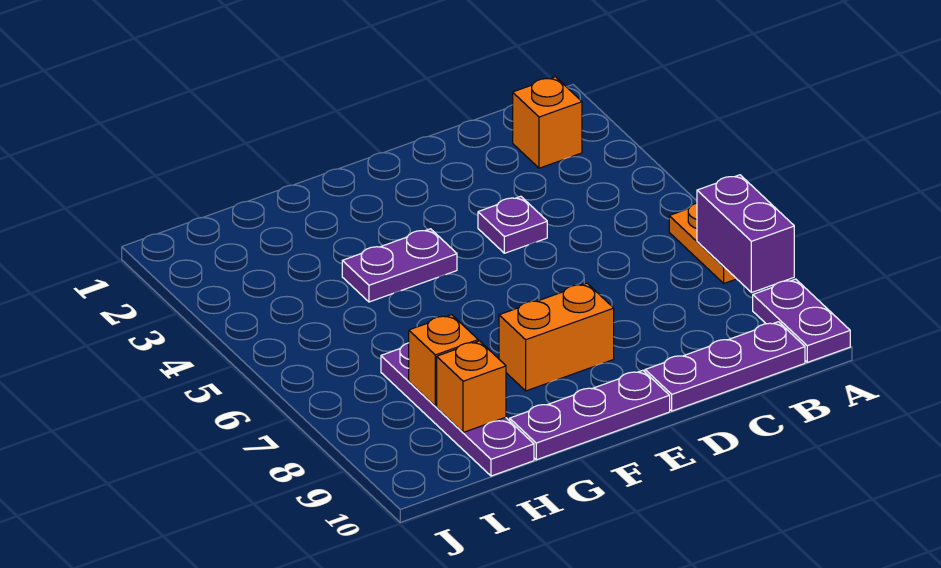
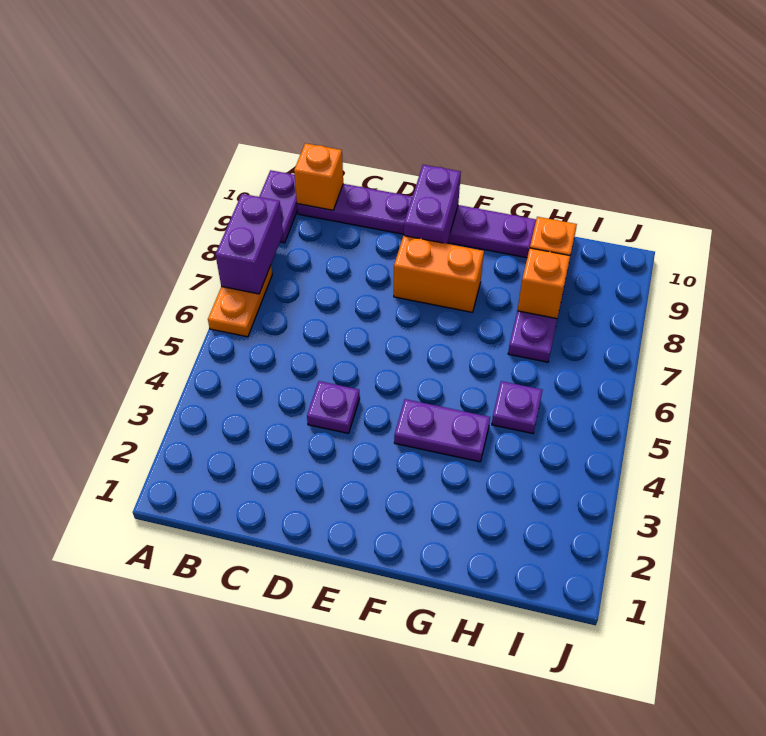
orange 1x1 brick [513,77,582,168] -> orange 1x1 brick moved to [294,143,343,210]
none -> purple 1x2 brick [404,165,461,244]
none -> purple 1x1 plate [492,381,542,434]

